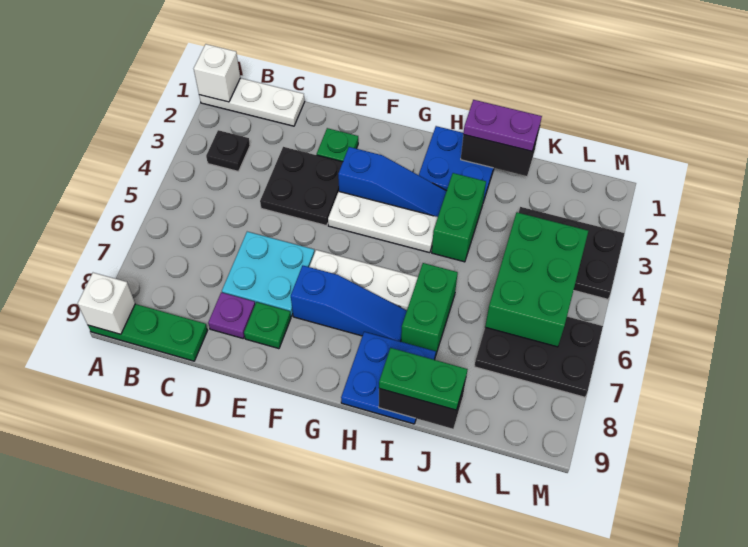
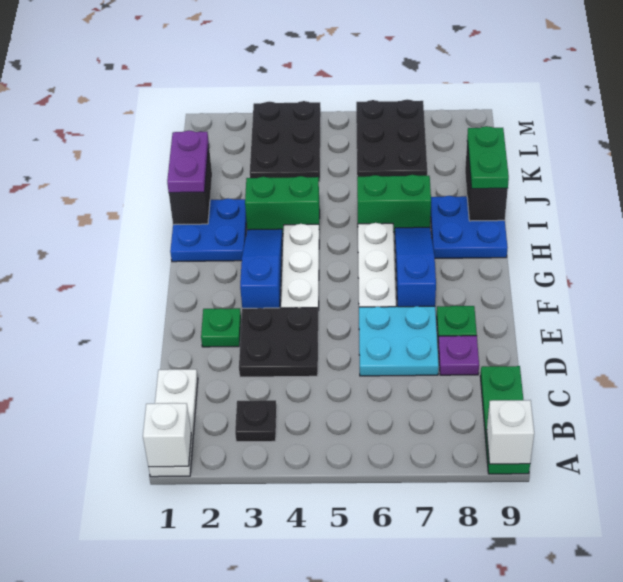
green 2x3 brick [485,212,588,347] -> none

